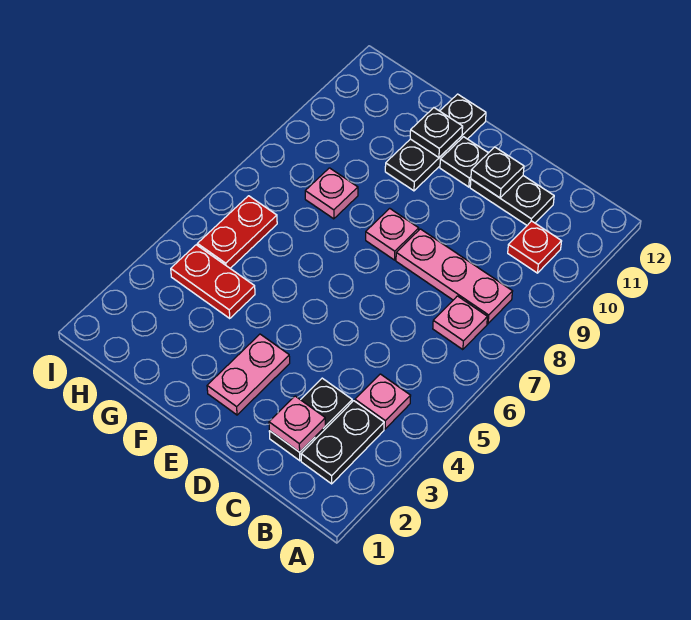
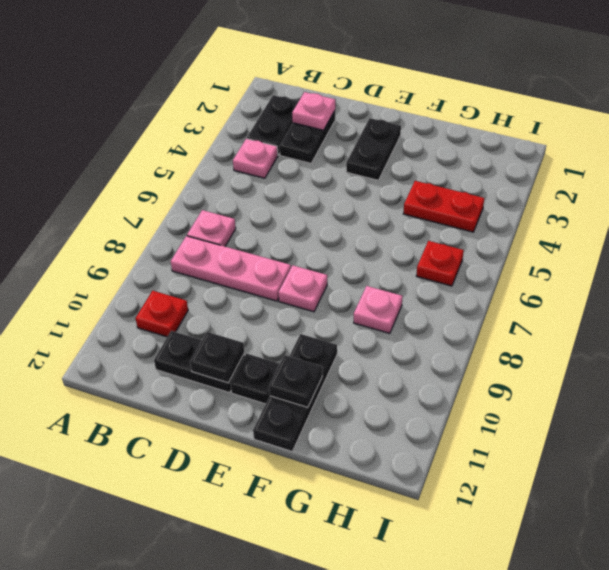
pink 1x2 plate [207,334,290,415] -> black 1x2 plate [346,118,401,180]
red 1x2 plate [197,196,277,268] -> red 1x1 plate [416,241,464,286]

